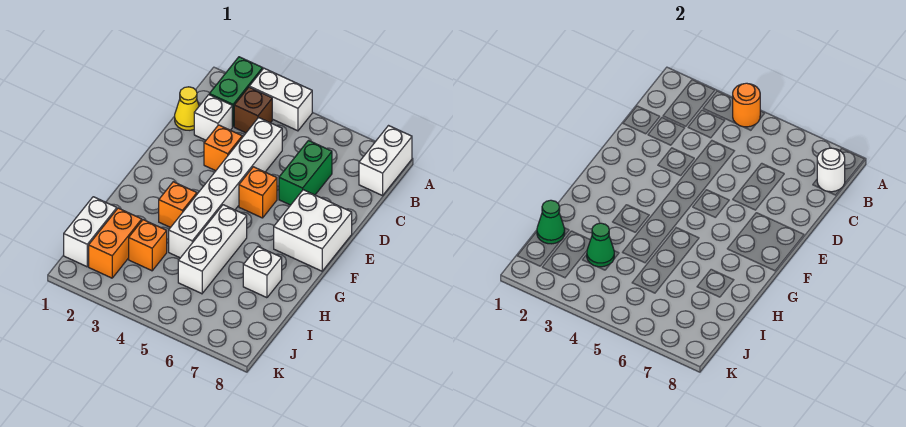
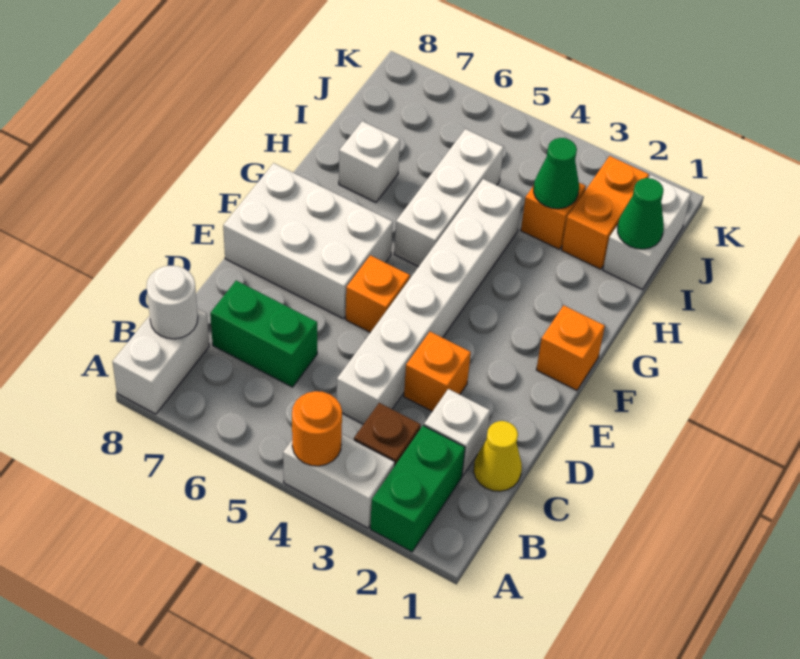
green 1x2 brick [279,141,332,205] -> green 1x2 brick turned to [210,281,317,387]
white 2x2 brick [274,190,352,271] -> white 2x3 brick [223,163,393,319]
orange 1x1 brick [159,182,197,228] -> orange 1x1 brick moved to [536,305,605,390]

